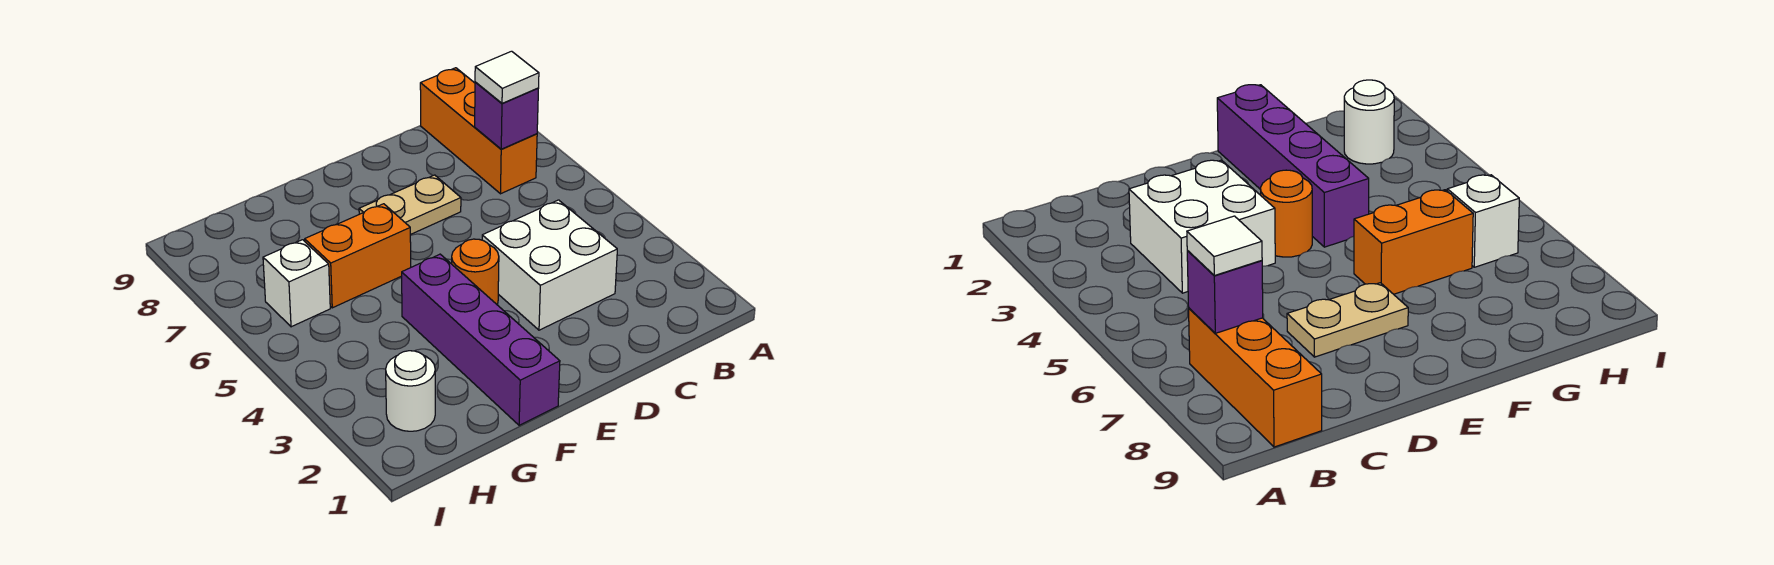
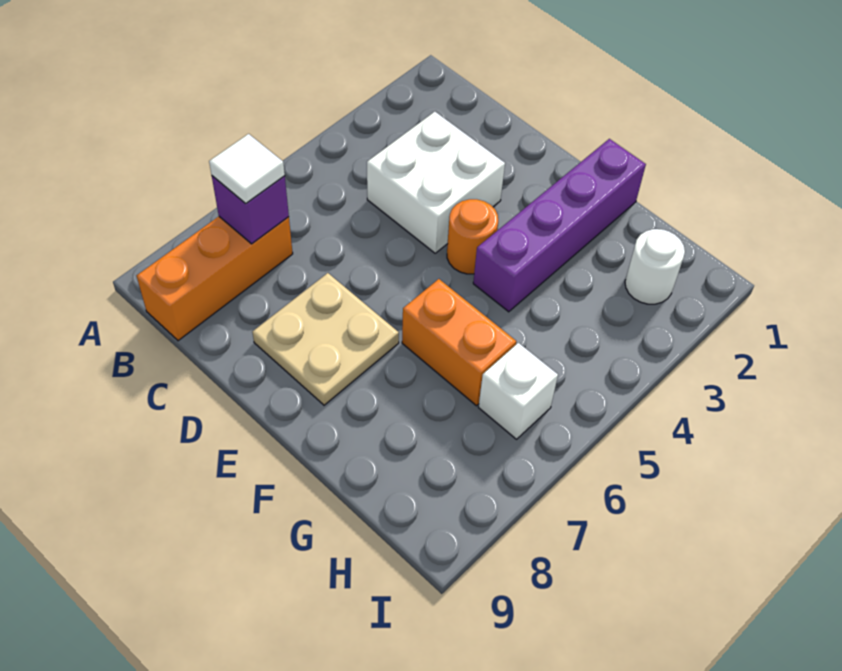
tan 1x2 plate [359,175,461,235] -> tan 2x2 plate [252,273,399,405]

